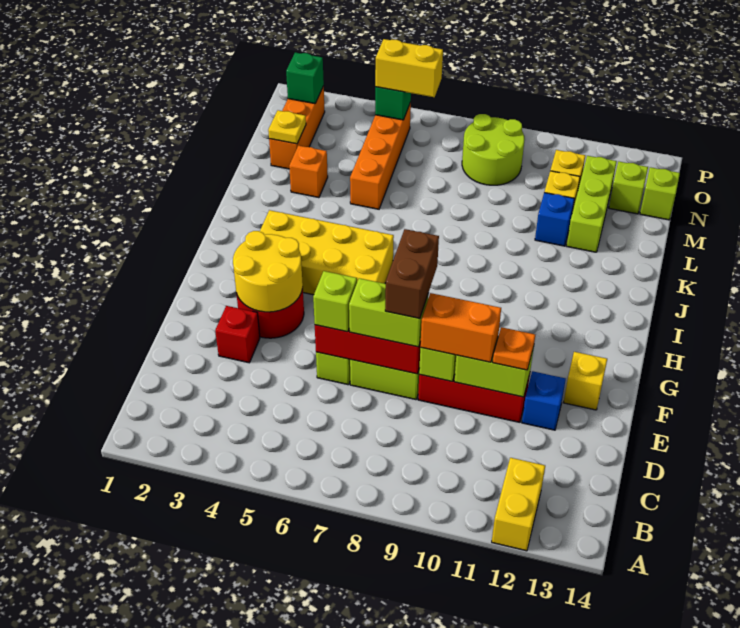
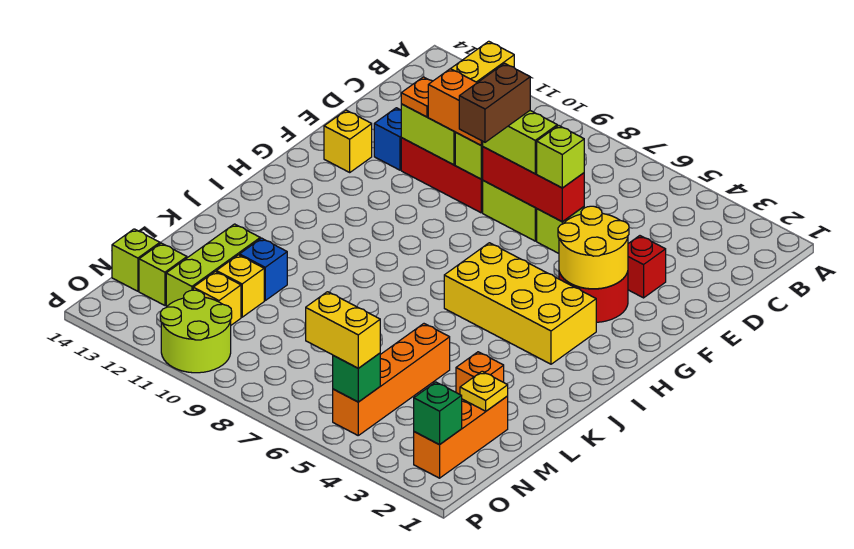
lime 2x2 round brick [462,114,525,185] -> lime 2x2 round brick moved to [160,290,232,373]

